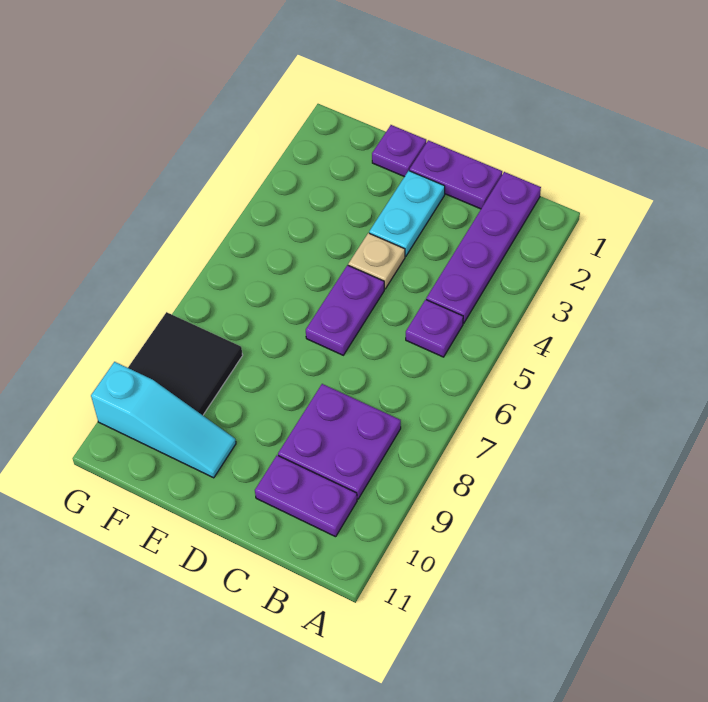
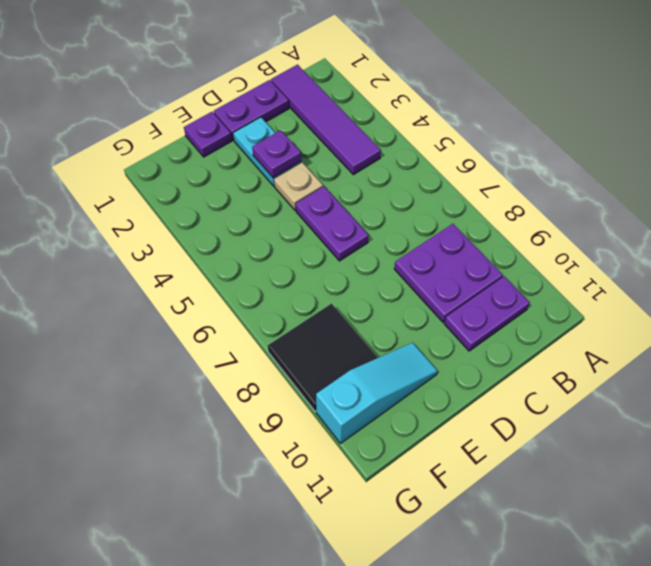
purple 1x4 plate [426,172,541,323] -> purple 1x4 tile [271,65,381,175]
purple 1x1 plate [406,300,463,357] -> purple 1x1 plate moved to [252,130,301,178]

